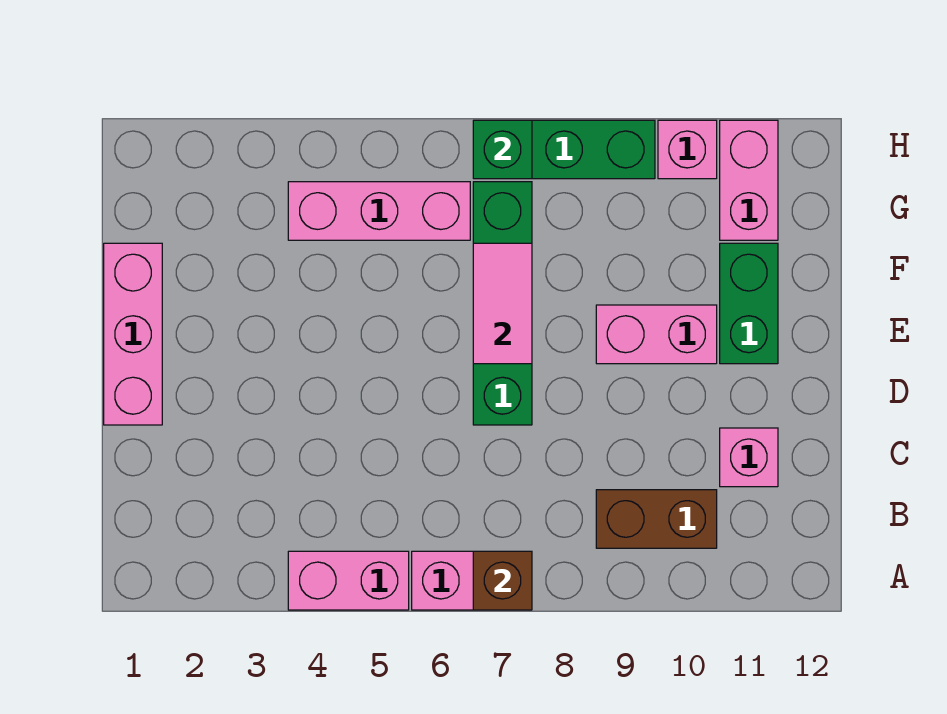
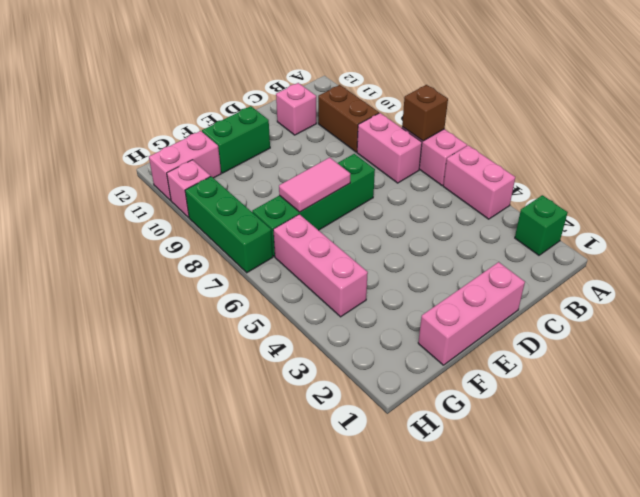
pink 1x2 brick [596,305,717,364] -> pink 1x2 brick moved to [357,113,422,183]
green 1x1 brick [473,120,532,179] -> green 1x1 brick moved to [515,195,568,255]

